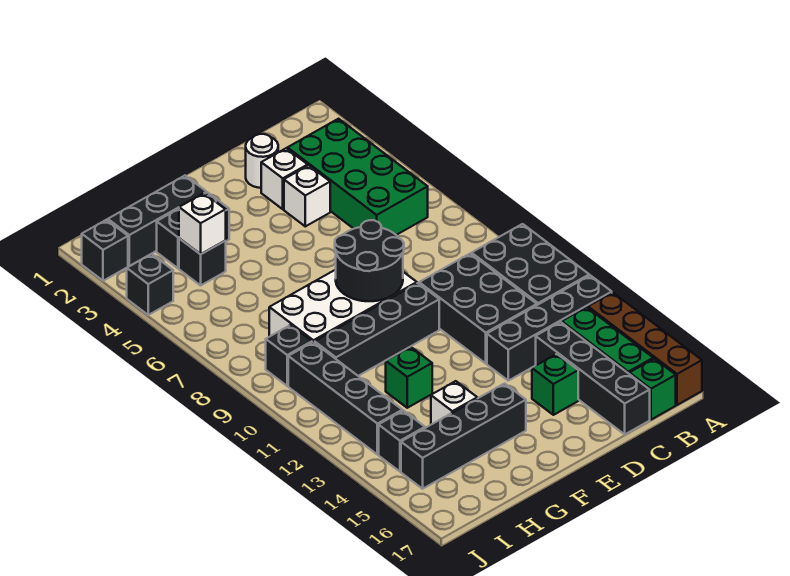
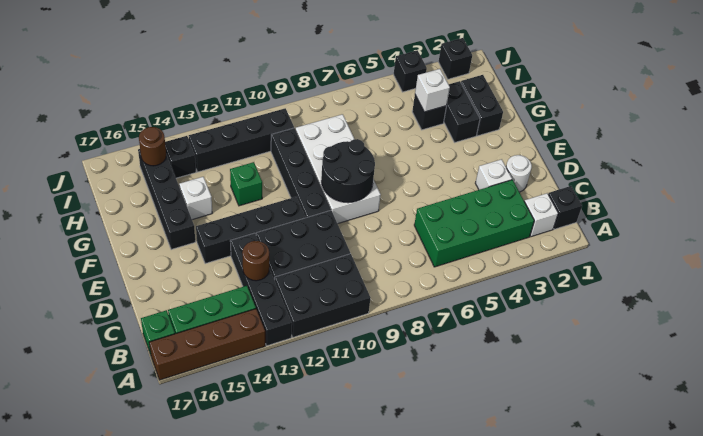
none -> brown 1x1 round brick [242,241,269,281]
black 1x4 brick [536,322,650,434] -> black 1x4 brick moved to [196,197,306,264]
white 1x1 brick [284,165,330,226] -> white 1x1 brick moved to [524,193,558,237]
green 1x1 brick [532,354,578,415] -> none
black 1x3 brick [108,176,207,266] -> black 1x2 brick [461,75,503,136]
black 1x1 brick [266,325,312,386] -> black 1x1 brick moved to [548,186,582,229]
none -> brown 1x1 round brick [139,127,166,166]

